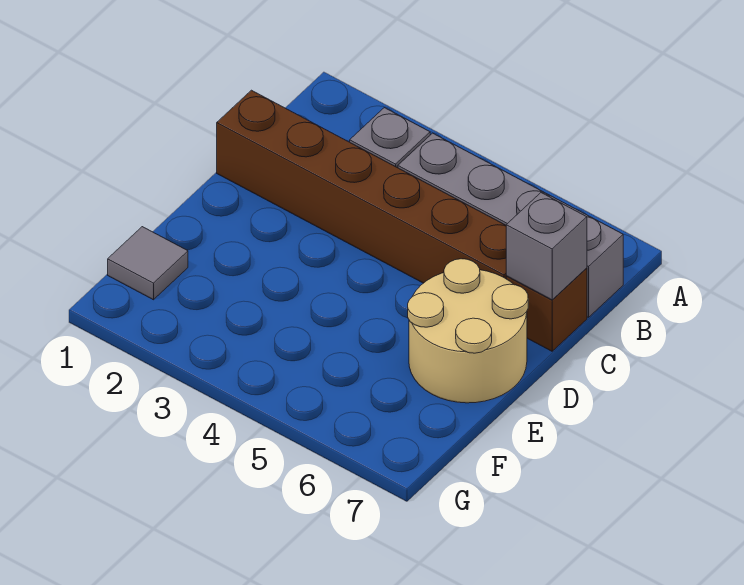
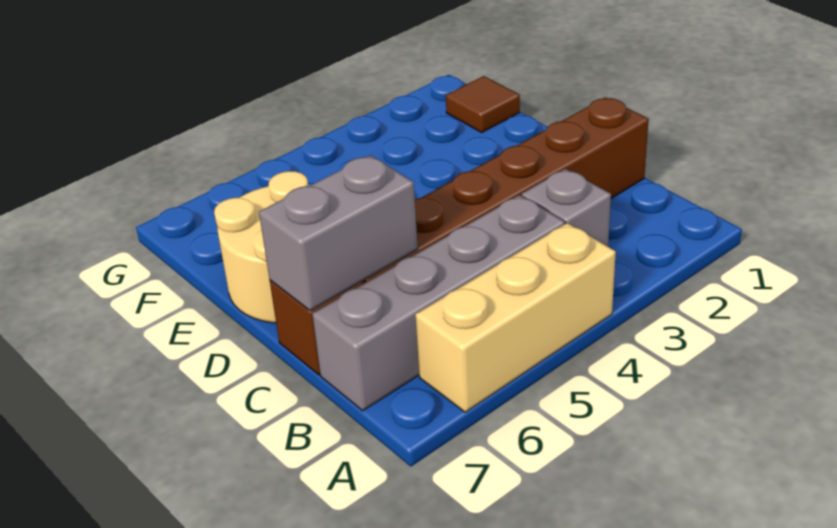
none -> tan 1x3 brick [415,223,616,412]
grey 1x1 brick [506,193,587,300] -> grey 1x2 brick [259,155,418,311]
grey 1x1 tile [108,227,188,300] -> brown 1x1 tile [446,76,520,132]

